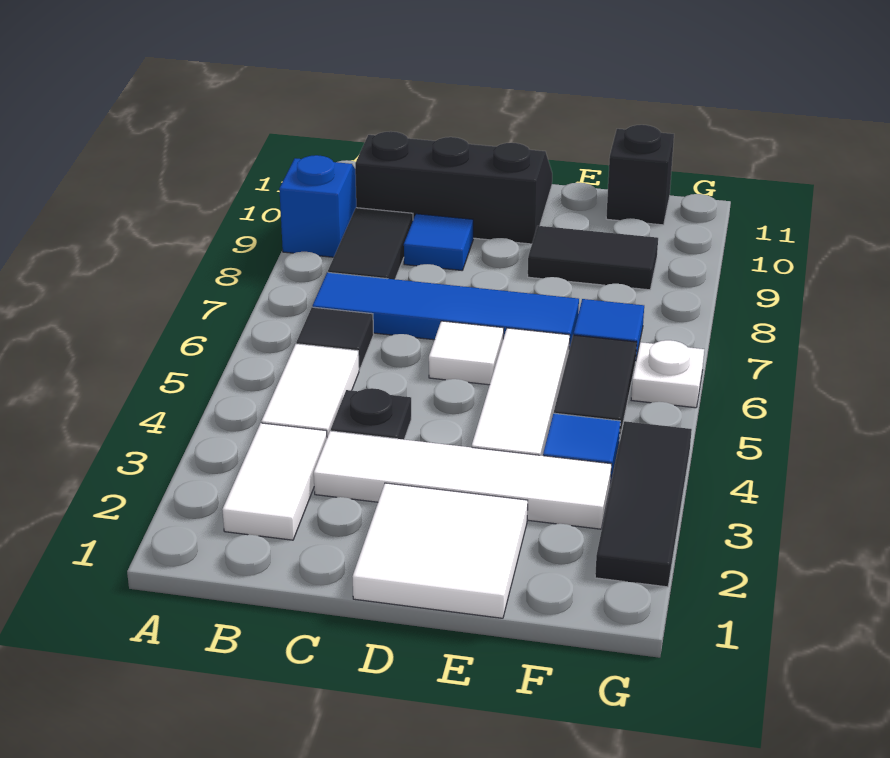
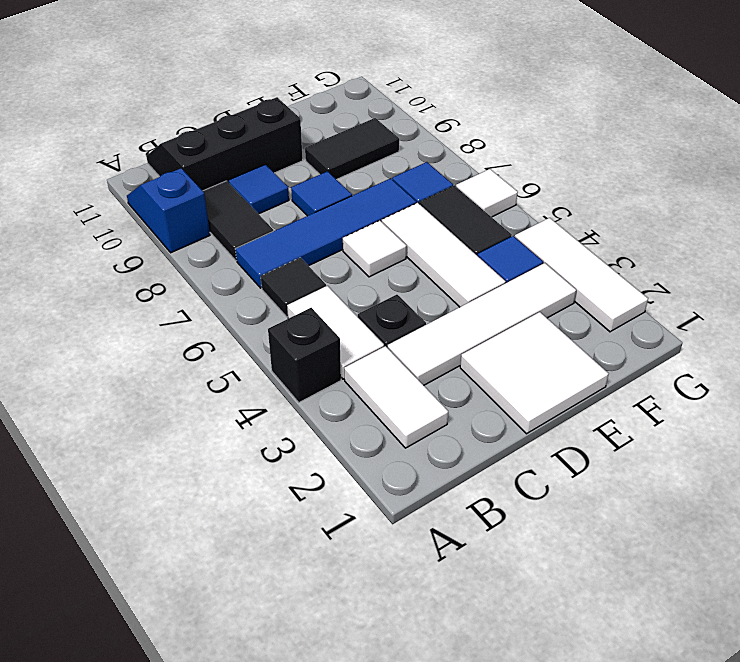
none -> blue 1x1 tile [291,171,352,216]
black 1x1 brick [606,125,674,225] -> black 1x1 brick moved to [268,308,341,402]
black 1x3 tile [595,421,692,587] -> white 1x3 tile [515,218,648,332]
white 1x1 plate [631,340,704,408] -> white 1x1 tile [456,169,518,217]

